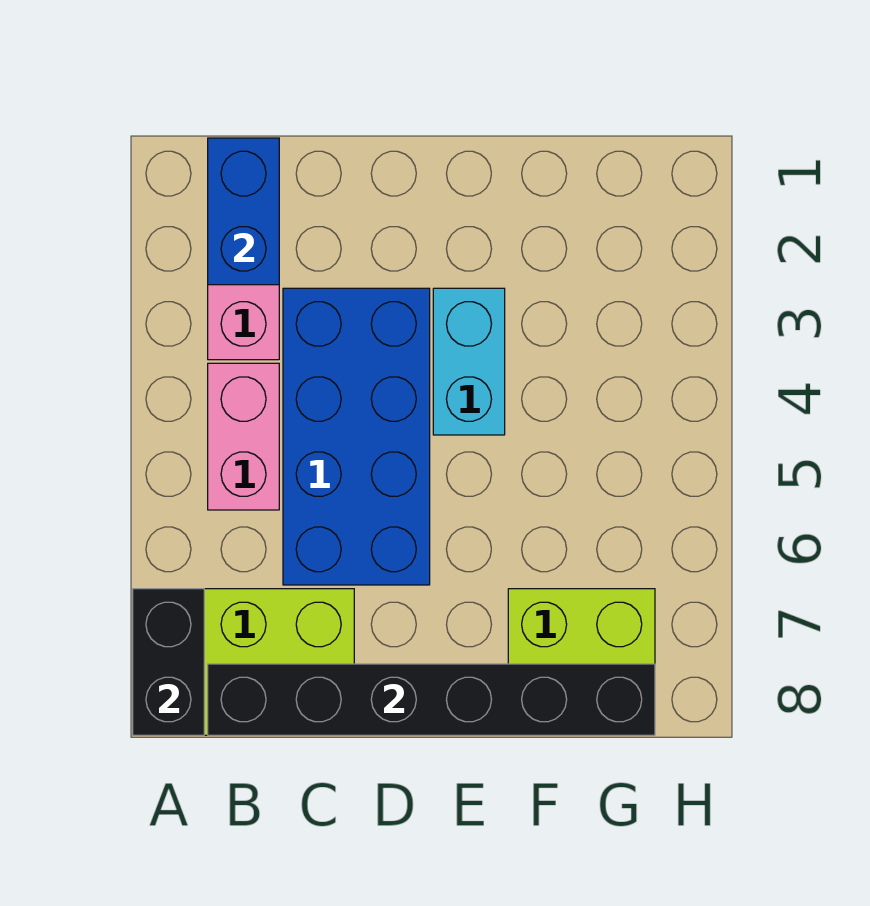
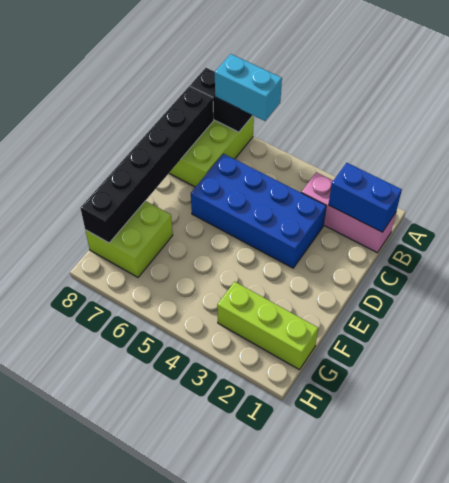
pink 1x2 brick [208,363,279,510] -> none
cyan 1x2 brick [433,288,505,435] -> cyan 1x2 brick moved to [215,54,282,121]
none -> lime 1x3 brick [217,282,318,370]

